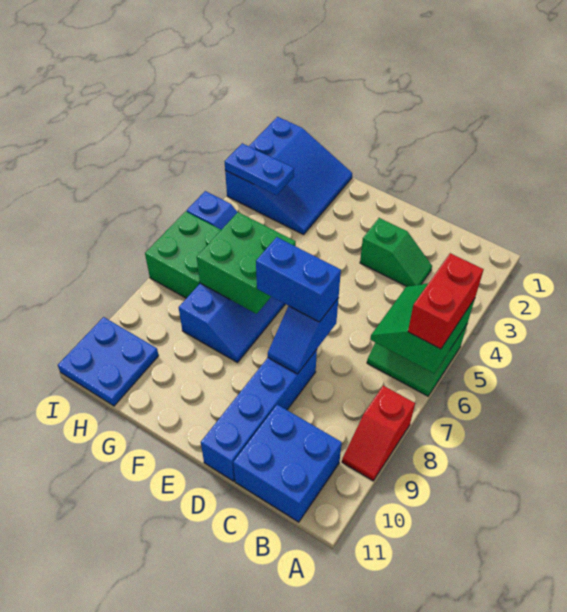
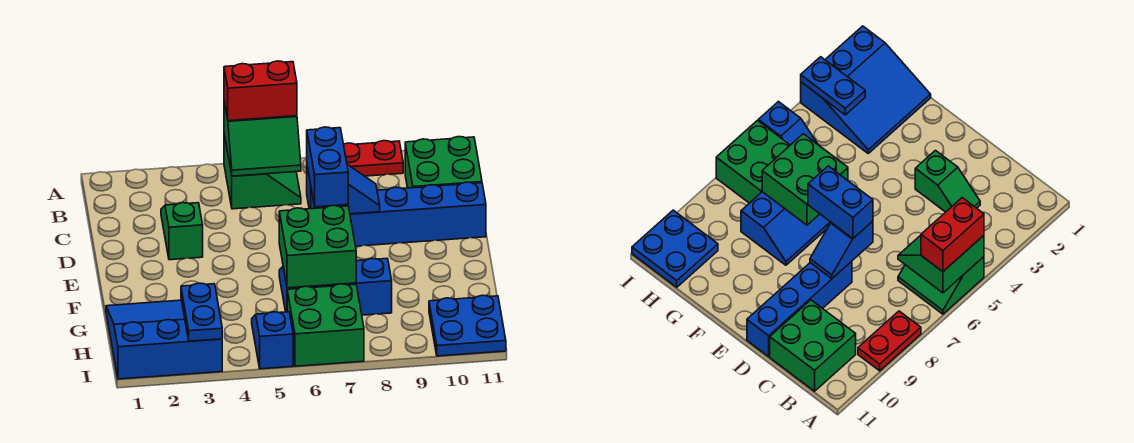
red 1x2 slope [342,386,415,481] -> red 1x2 plate [343,141,403,176]
blue 2x2 brick [233,405,342,522] -> green 2x2 brick [405,137,482,188]

